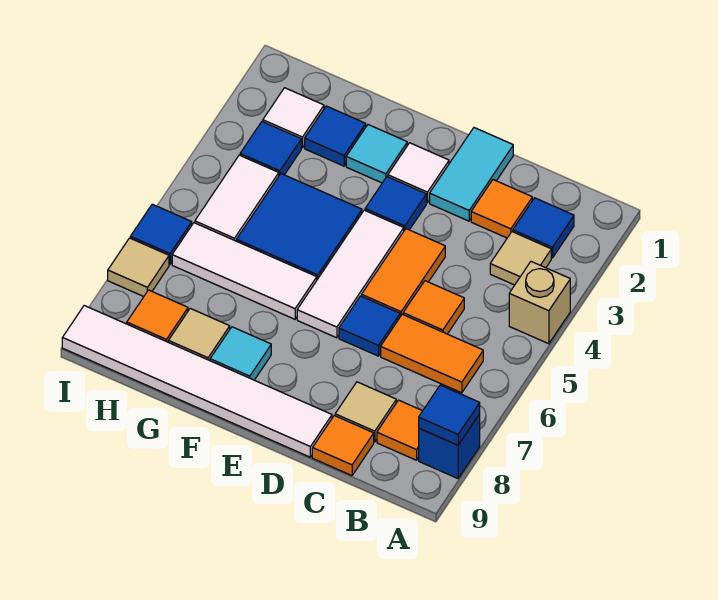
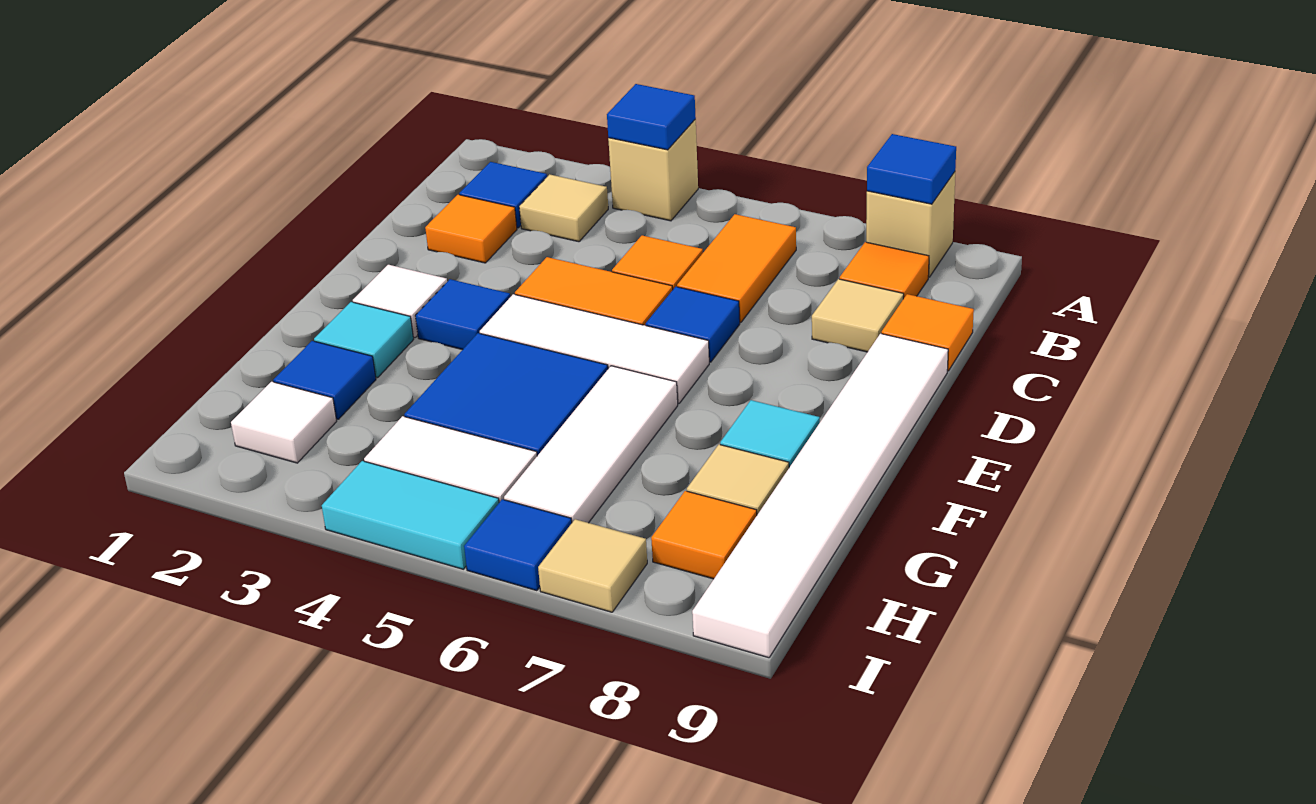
blue 1x1 brick [419,414,480,478] -> tan 1x1 brick [866,172,955,277]
cyan 1x2 tile [430,128,513,221] -> cyan 1x2 tile moved to [322,461,499,569]
blue 1x1 tile [240,122,301,175] -> blue 1x1 tile moved to [607,84,696,150]

